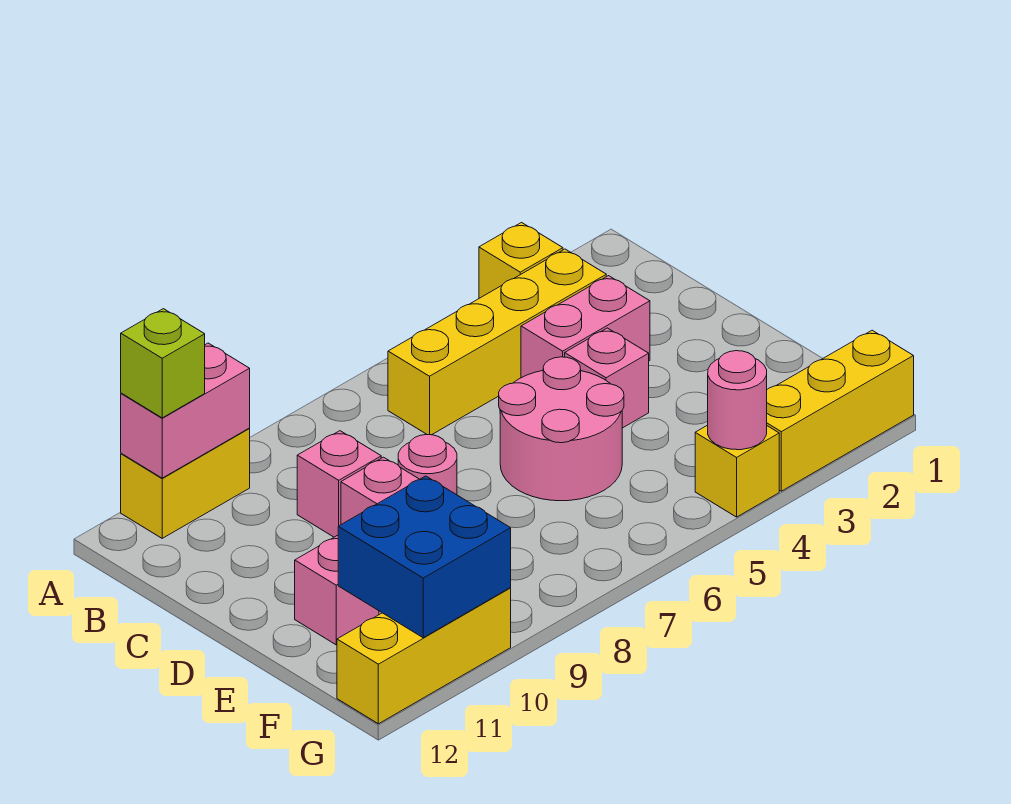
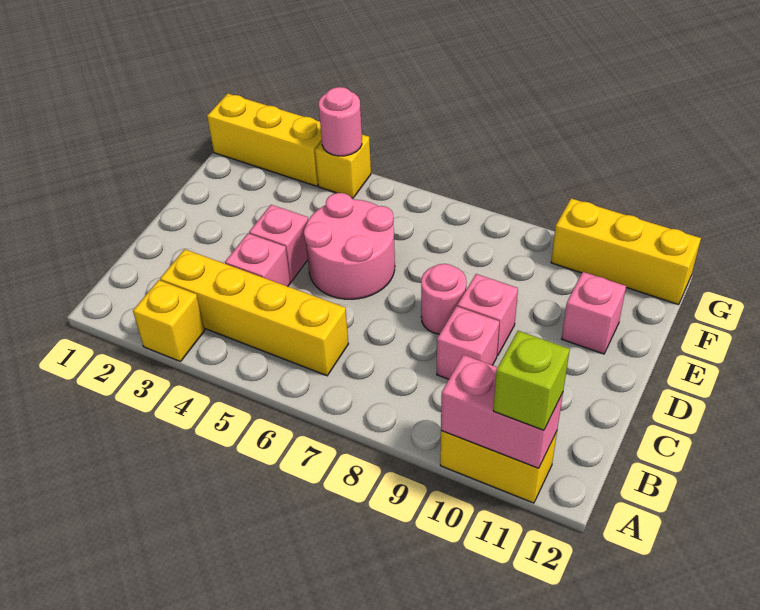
pink 1x2 brick [521,276,650,378] -> pink 1x1 brick [225,233,290,286]
blue 2x2 brick [338,476,511,638] -> none

